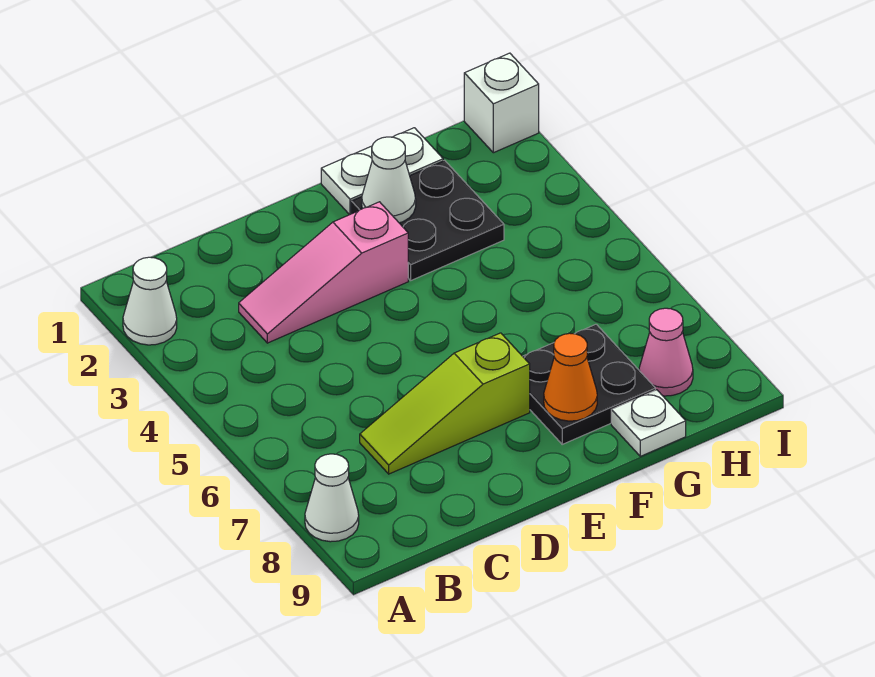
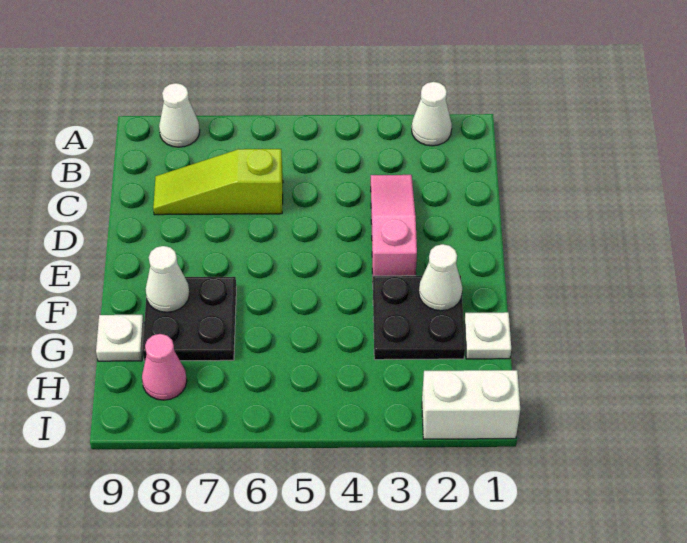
lime 1x3 slope [360,333,530,474] -> lime 1x3 slope turned to [153,149,283,215]
white 1x2 plate [321,128,443,215] -> white 1x1 plate [464,312,511,359]
orange 1x1 cone [544,333,597,421] -> white 1x1 cone [146,246,190,312]
white 1x1 brick [464,53,539,153] -> white 1x2 brick [422,370,520,439]

